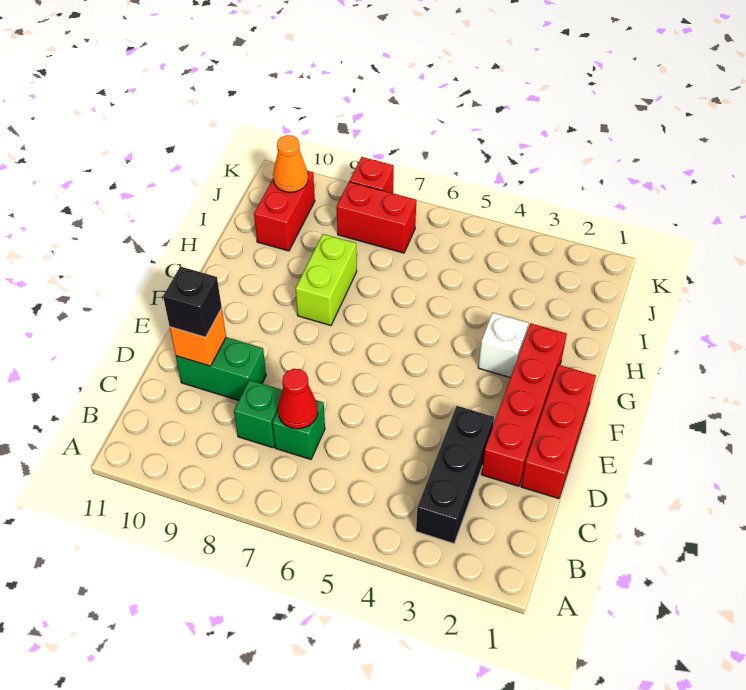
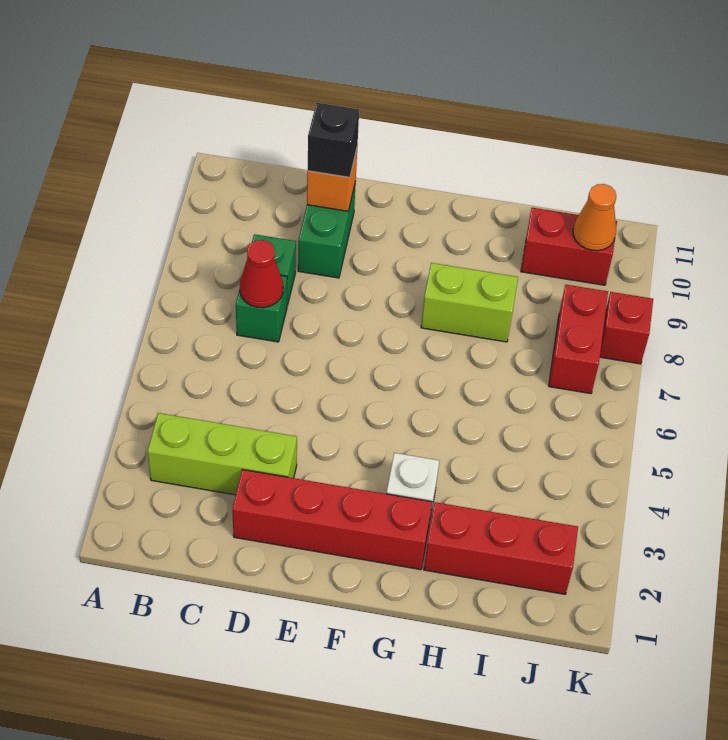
black 1x3 brick [416,406,494,544] -> lime 1x3 brick [147,413,297,495]
red 1x3 brick [521,365,596,499] -> red 1x3 brick moved to [424,502,578,594]

